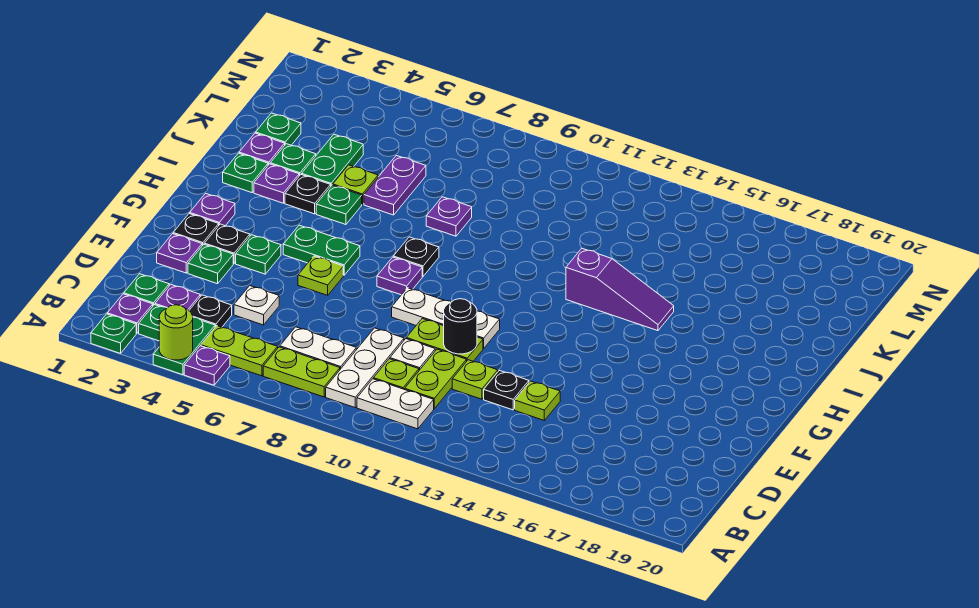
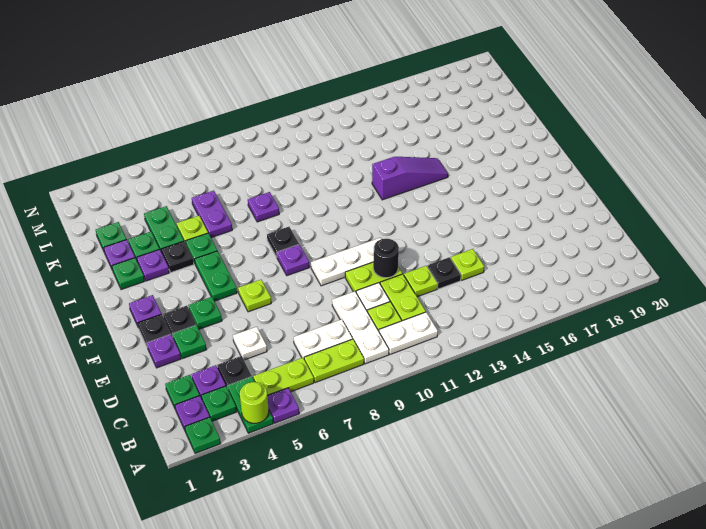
green 1x2 plate [283,225,360,275] -> green 1x2 plate turned to [195,251,237,301]

